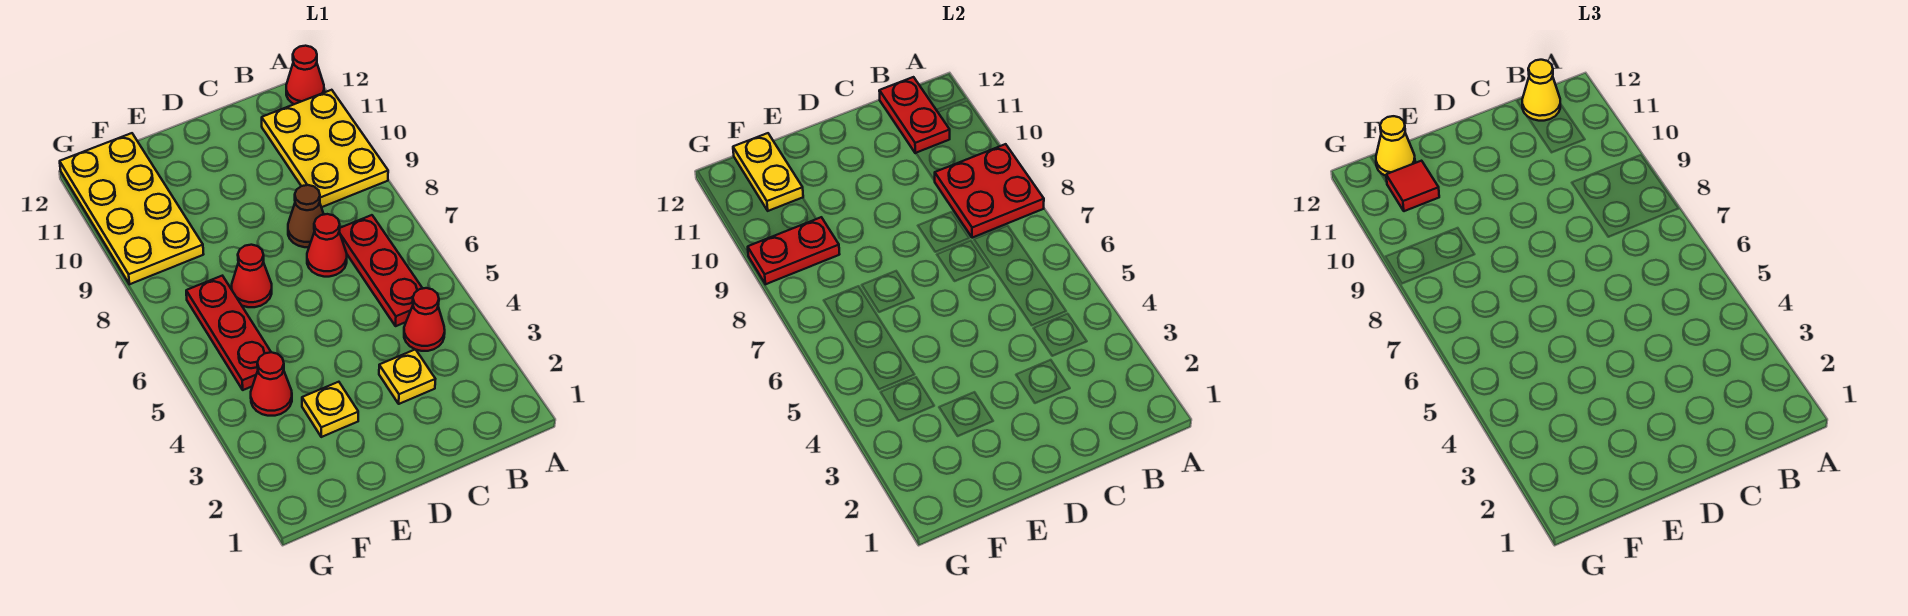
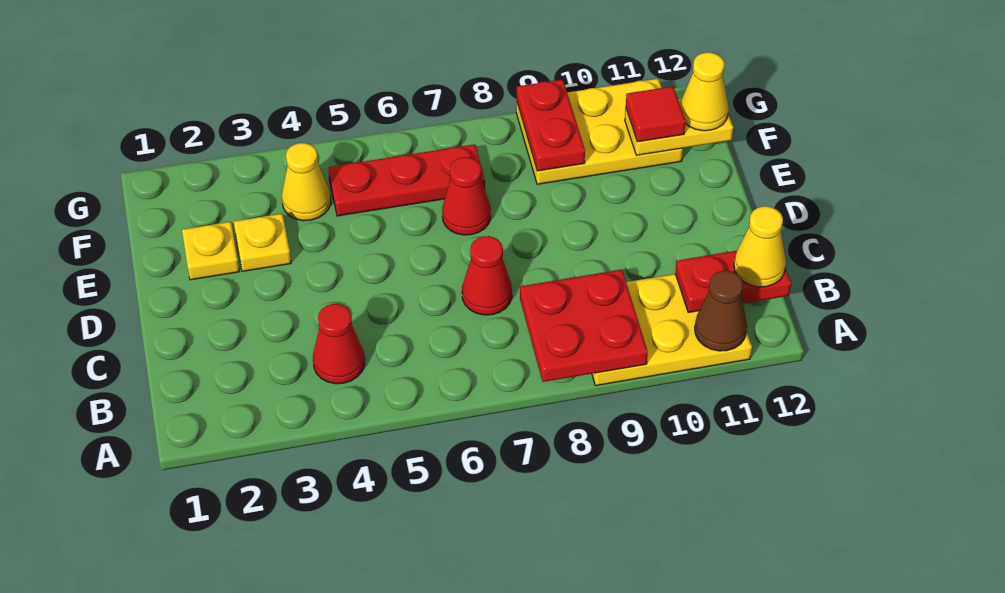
red 1x1 cone [286,46,324,104] -> none
red 1x3 plate [339,215,423,326] -> none
yellow 1x1 plate [379,349,435,404] -> yellow 1x1 plate moved to [182,222,239,280]
brown 1x1 cone [288,185,324,247] -> brown 1x1 cone moved to [695,271,747,351]
red 1x1 cone [251,352,292,416] -> yellow 1x1 cone [282,143,331,221]
yellow 2x4 plate [60,133,204,284] -> yellow 2x3 plate [516,79,683,184]

